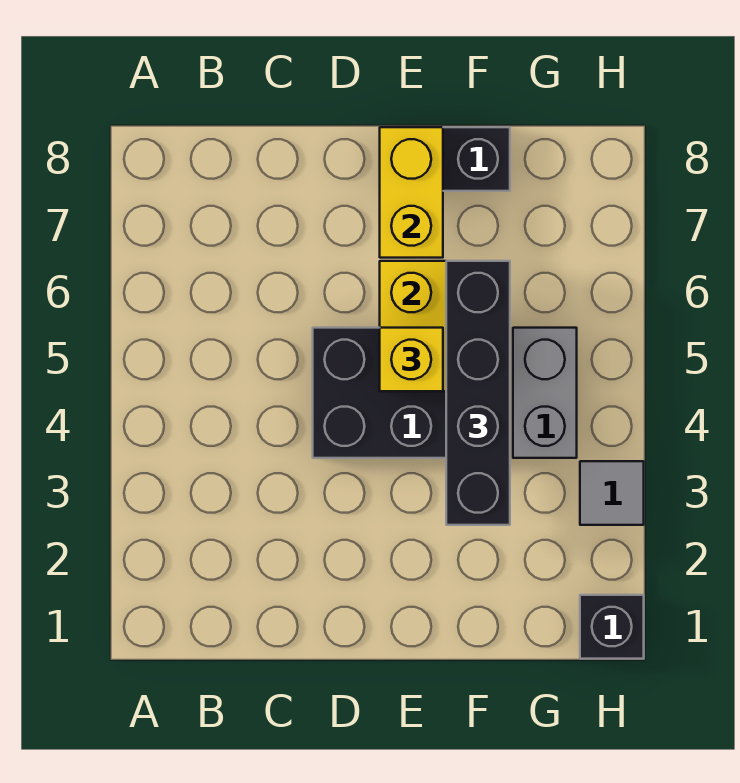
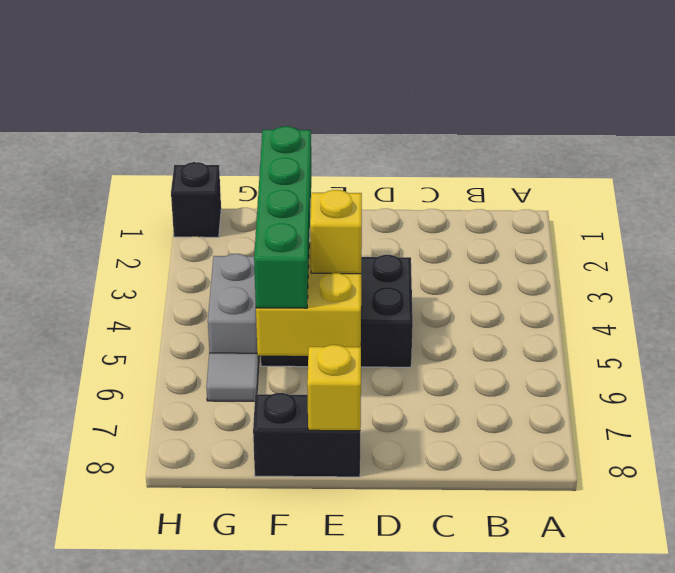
yellow 1x2 brick [380,127,443,258] -> yellow 1x1 brick [307,345,361,431]
black 1x4 brick [446,261,510,525] -> green 1x4 brick [254,126,311,308]
grey 1x1 tile [580,461,644,525] -> grey 1x1 tile moved to [206,353,258,401]

